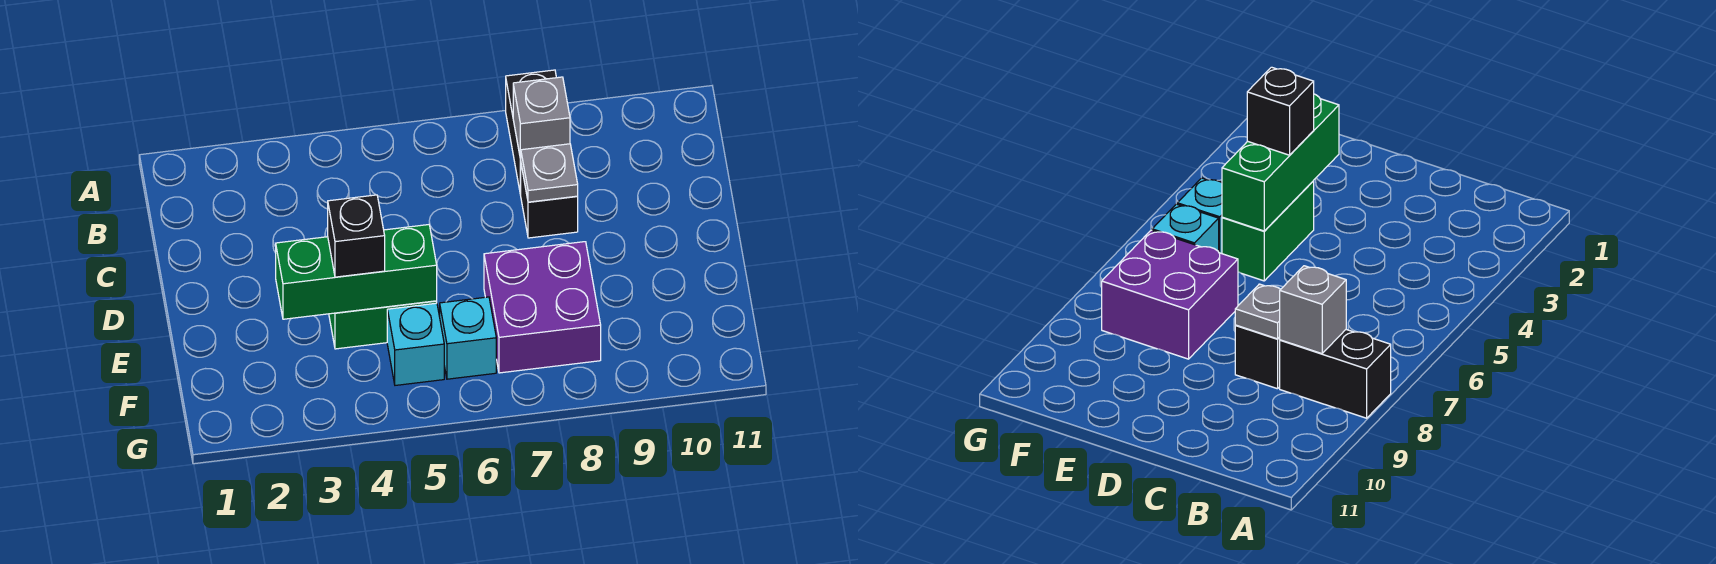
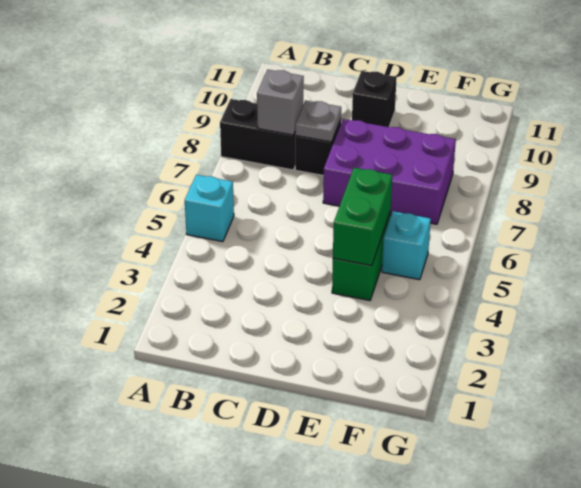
green 1x3 brick [276,225,437,319] -> green 1x2 brick [333,168,392,266]
black 1x1 brick [328,195,385,277] -> black 1x1 brick moved to [352,71,397,127]
purple 2x2 brick [484,242,601,373] -> purple 2x3 brick [323,119,456,224]
cyan 1x1 brick [440,297,496,379] -> cyan 1x1 brick moved to [185,175,234,242]

